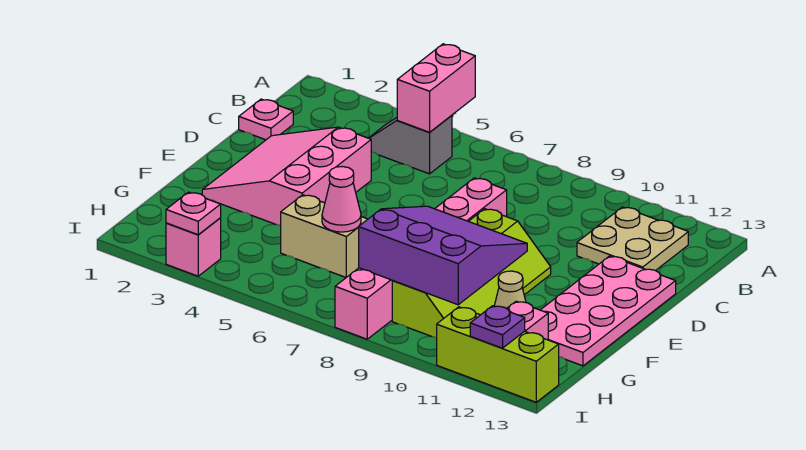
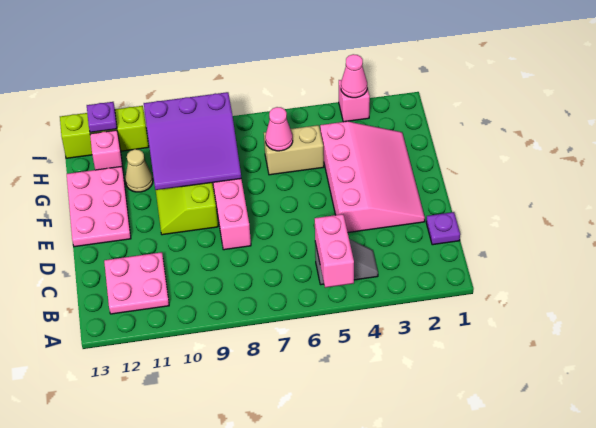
tan 2x2 plate [577,207,688,271] -> pink 2x2 plate [104,252,169,314]
pink 1x1 plate [239,99,293,140] -> purple 1x1 plate [426,212,460,245]
pink 3x3 slope [202,127,371,225] -> pink 3x4 slope [320,121,425,232]
pink 2x4 plate [541,256,676,366] -> pink 2x3 plate [67,166,131,247]
pink 1x1 plate [166,192,221,235] -> pink 1x1 cone [341,54,367,98]

